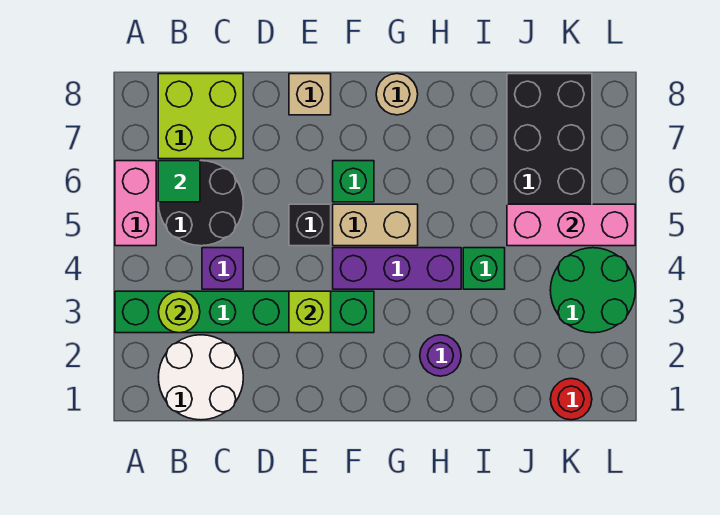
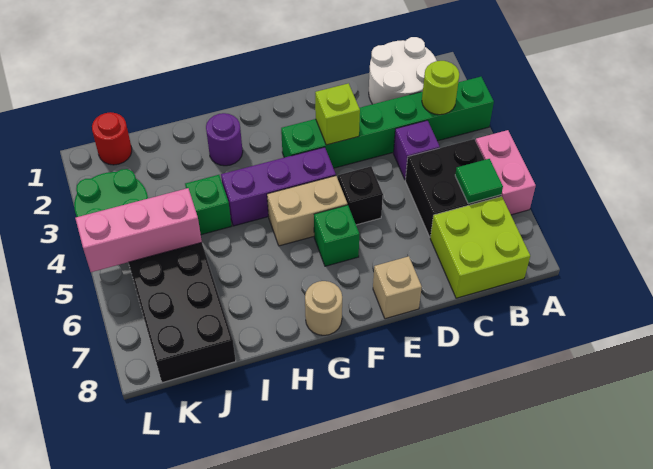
black 2x2 round brick [158,161,243,246] -> black 2x2 brick [405,139,501,237]

